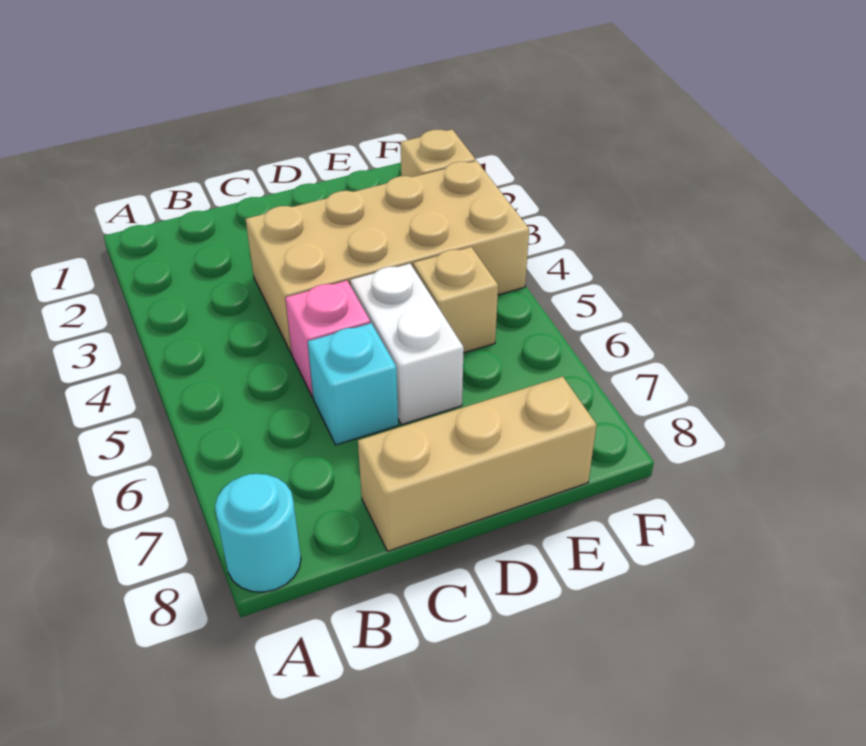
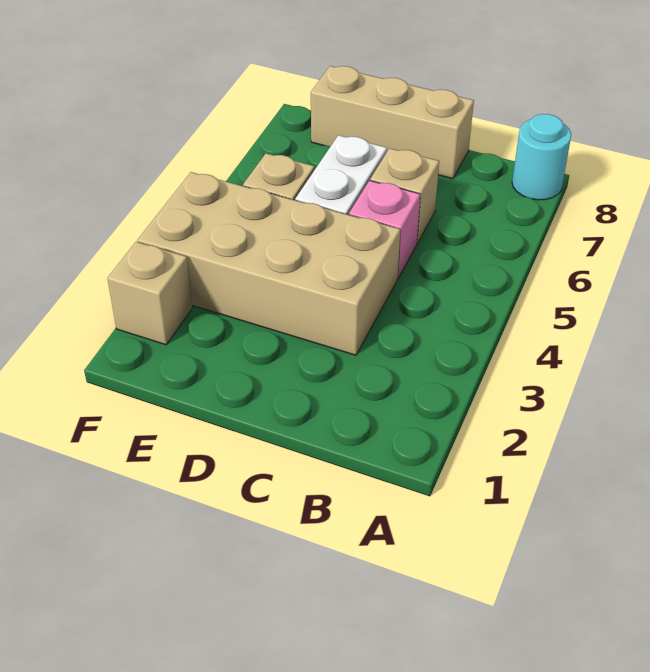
cyan 1x1 brick [308,323,398,445] -> tan 1x1 brick [370,148,439,243]

